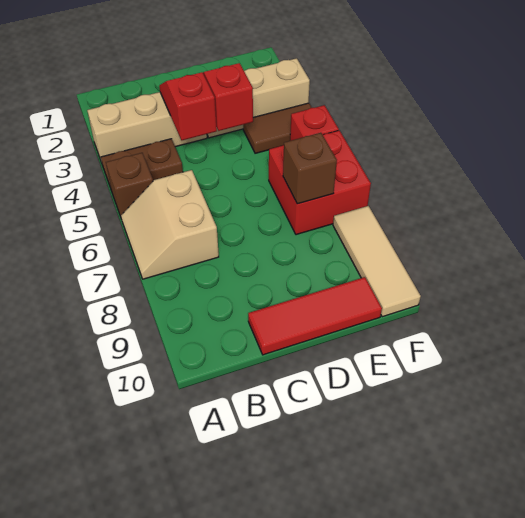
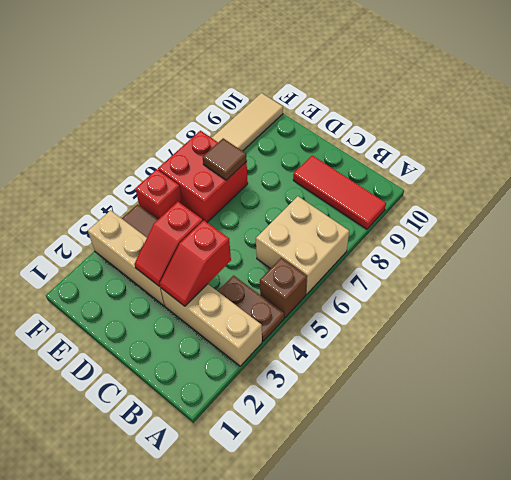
tan 2x2 slope [121,170,219,279] -> tan 2x2 brick [256,196,349,294]
red 1x3 tile [248,277,382,355] -> red 1x3 tile moved to [293,155,386,229]
brown 1x1 brick [283,133,337,204] -> brown 1x1 tile [203,138,247,180]

